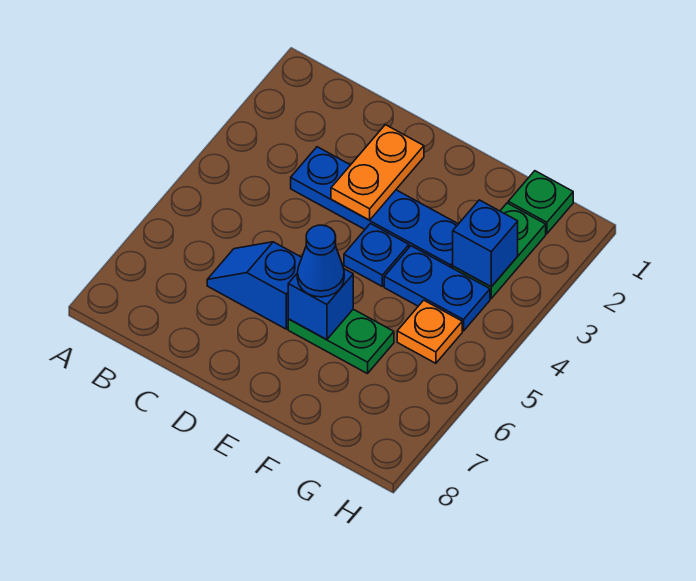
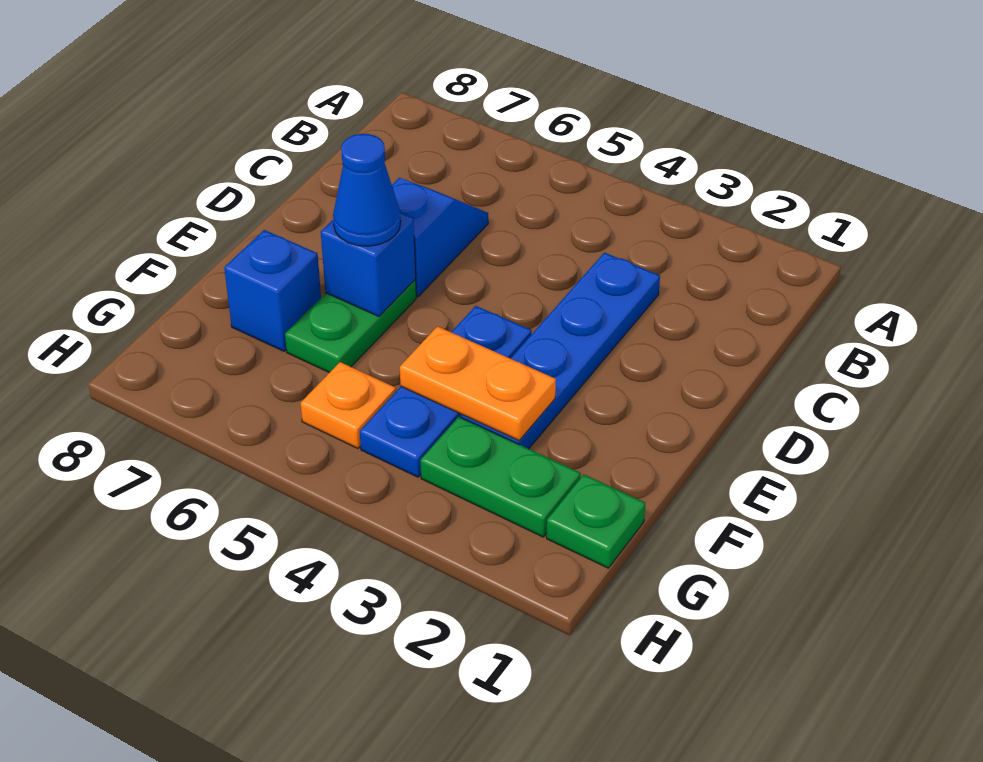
orange 1x2 plate [331,125,424,220] -> orange 1x2 plate moved to [400,326,556,440]
blue 1x1 brick [453,200,518,287] -> blue 1x1 brick moved to [224,230,321,351]

